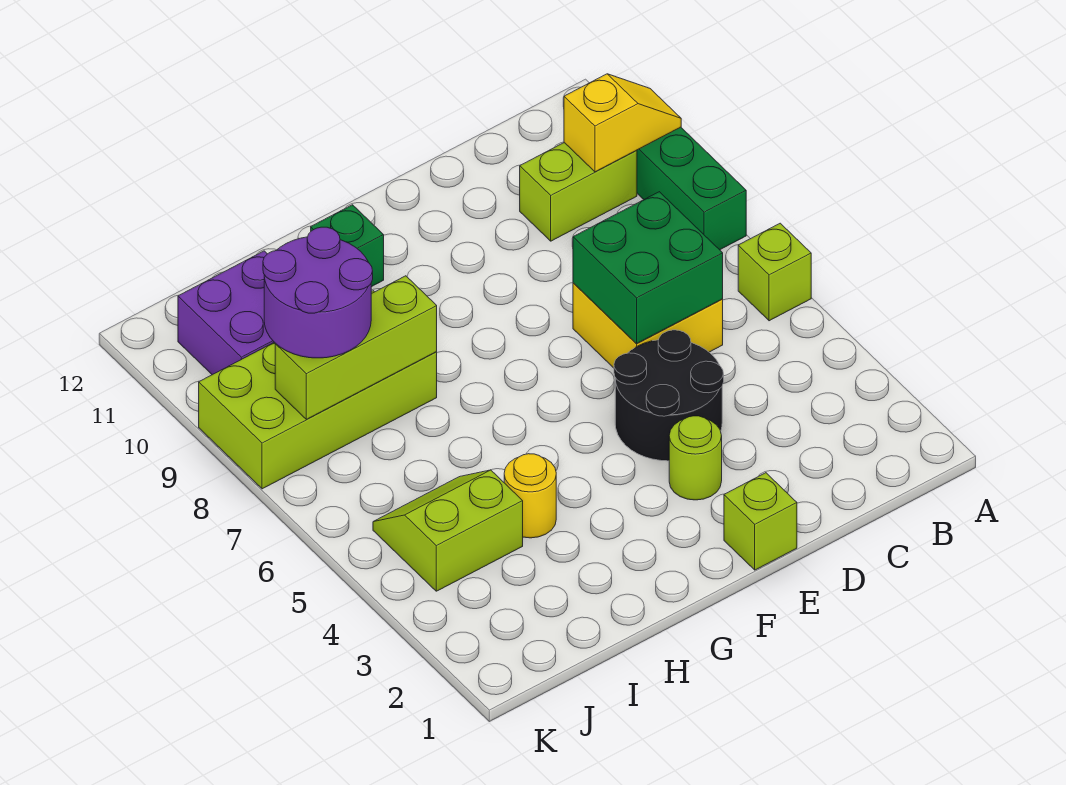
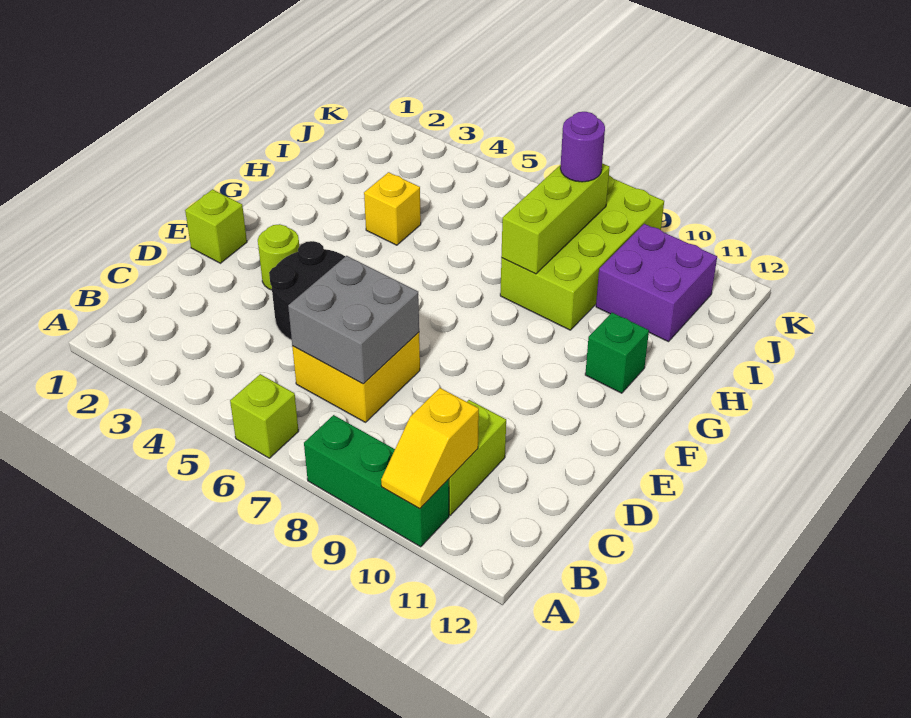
green 2x2 brick [573,192,723,344] -> grey 2x2 brick [288,256,419,384]
yellow 1x1 round brick [504,454,556,538] -> yellow 1x1 brick [364,172,421,245]
lime 2x2 slope [373,470,523,591] -> none
purple 2x2 round brick [263,227,373,358] -> purple 1x1 round brick [560,112,605,182]

